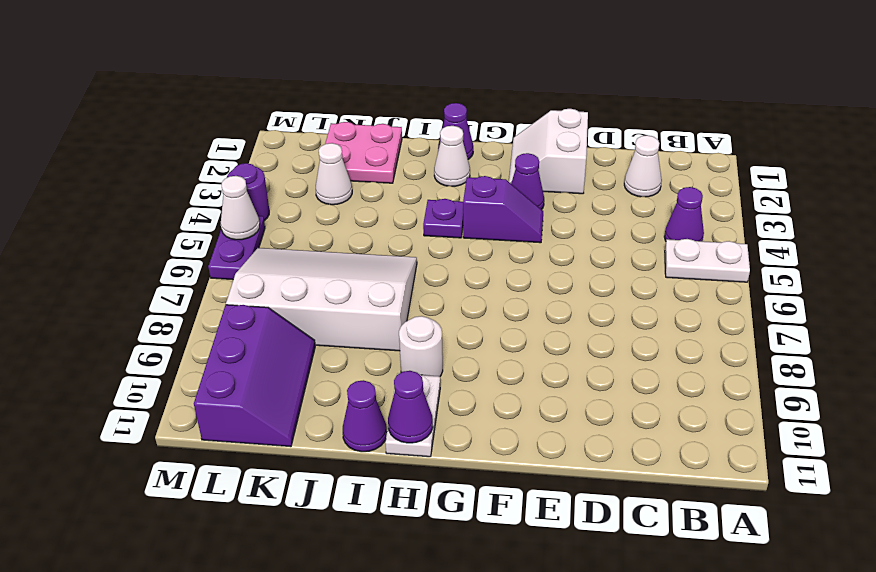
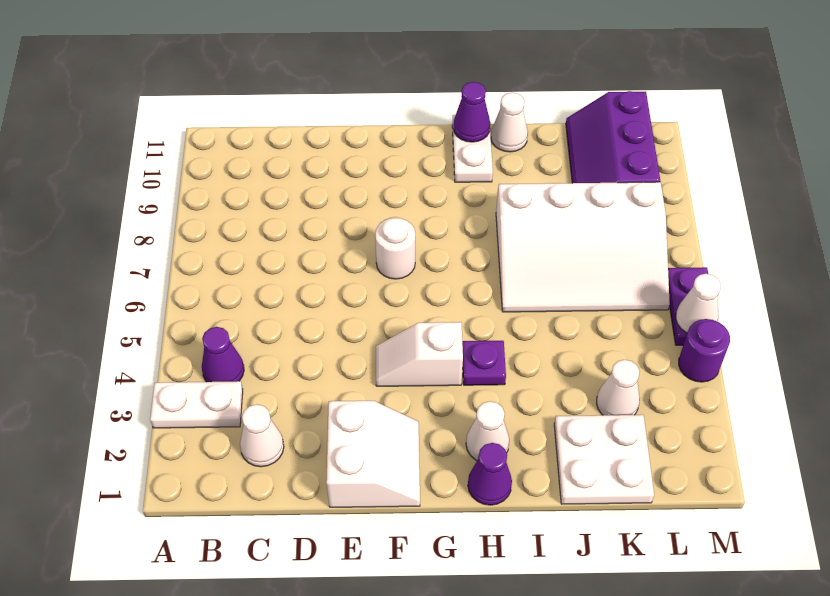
white 1x2 plate [665,239,750,282] -> white 1x2 plate moved to [150,381,243,428]
purple 1x1 cone [511,153,544,210] -> none
purple 1x2 slope [463,176,543,243] -> white 1x2 slope [376,322,463,386]
white 1x1 round brick [399,316,443,376] -> white 1x1 round brick moved to [375,218,415,279]
purple 1x1 cone [343,380,387,452] -> white 1x1 cone [491,93,528,152]
pink 2x2 plate [325,122,402,183] -> white 2x2 plate [554,415,654,504]

